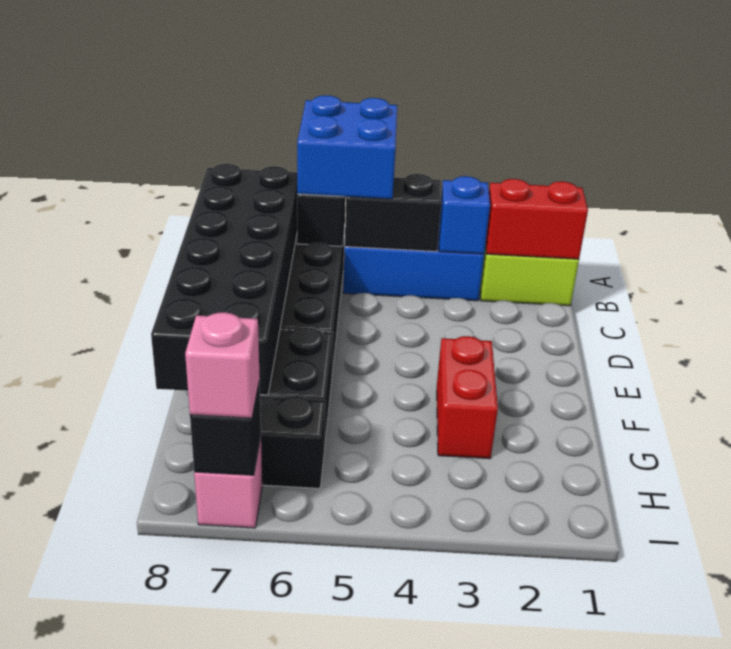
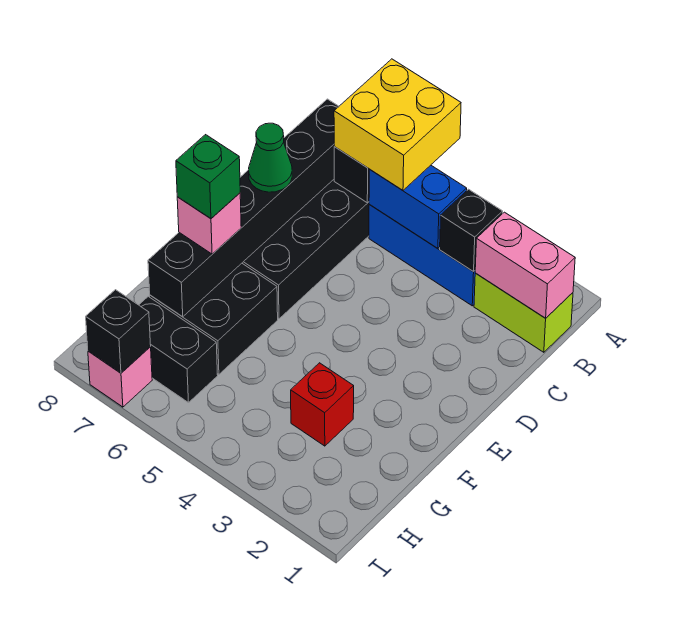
blue 2x2 brick [297,96,397,199] -> yellow 2x2 brick [334,59,461,190]
red 1x2 brick [486,179,588,259] -> pink 1x2 brick [475,212,575,318]
blue 1x1 brick [439,176,490,254] -> black 1x1 brick [440,189,503,272]
black 1x2 brick [345,174,441,251] -> blue 1x2 brick [369,165,467,248]
black 2x6 brick [151,164,297,395] -> black 1x6 brick [148,99,339,317]
none -> green 1x1 cone [249,123,292,192]
red 1x2 brick [437,336,498,459] -> red 1x1 brick [291,363,354,446]
none -> green 1x1 brick [176,135,240,219]
pink 1x1 brick [185,312,260,418] -> pink 1x1 brick moved to [177,193,241,254]

